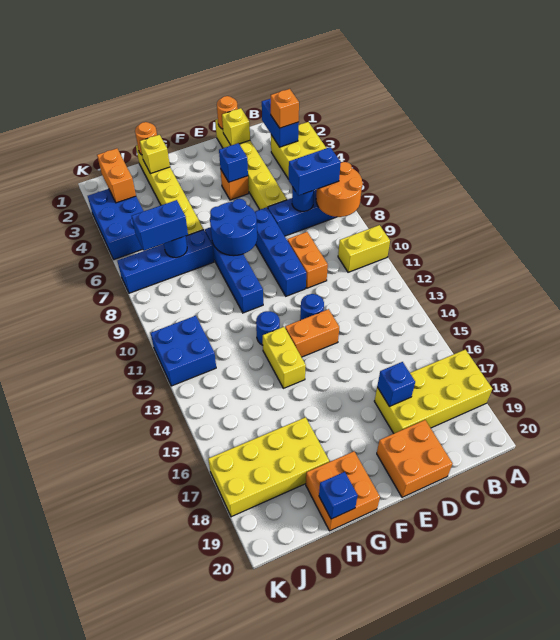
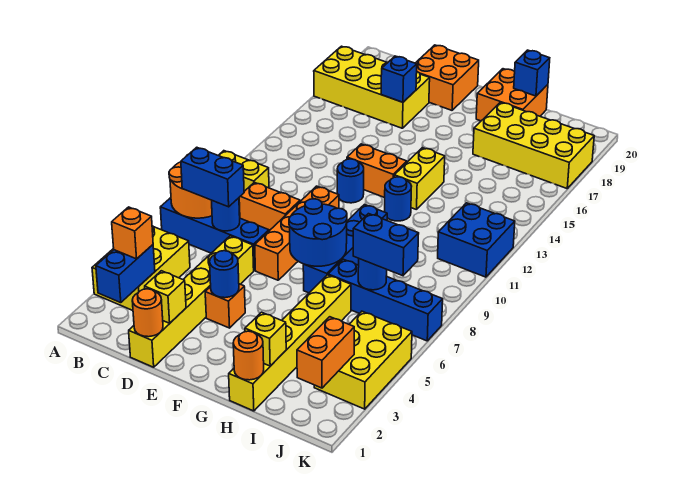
orange 1x2 brick [287,232,328,288] -> orange 1x2 brick turned to [239,182,300,231]
blue 1x1 brick [219,143,248,182] -> blue 1x1 round brick [210,251,239,298]
blue 1x4 brick [255,207,306,296] -> orange 1x4 brick [255,186,339,280]
blue 2x3 brick [88,189,143,260] -> yellow 2x3 brick [314,311,412,409]

